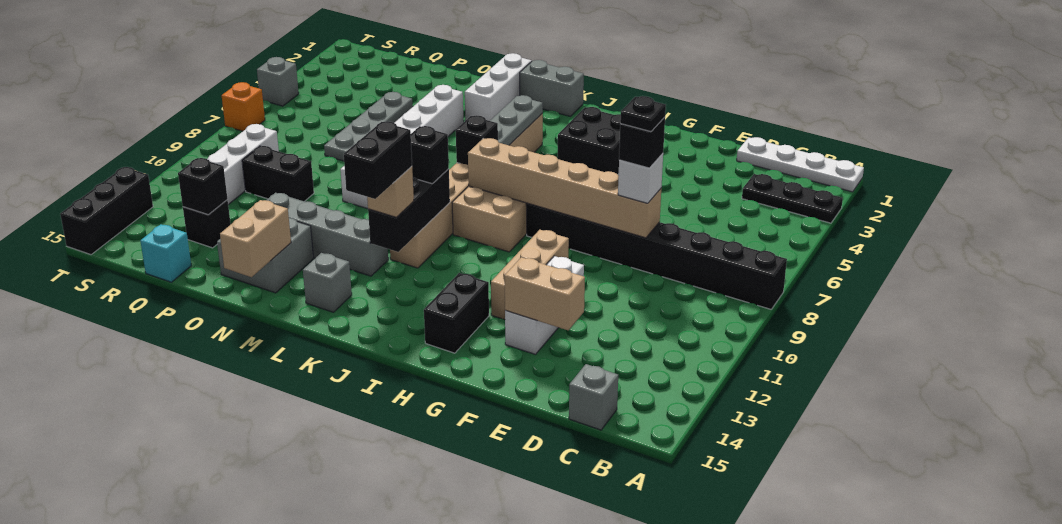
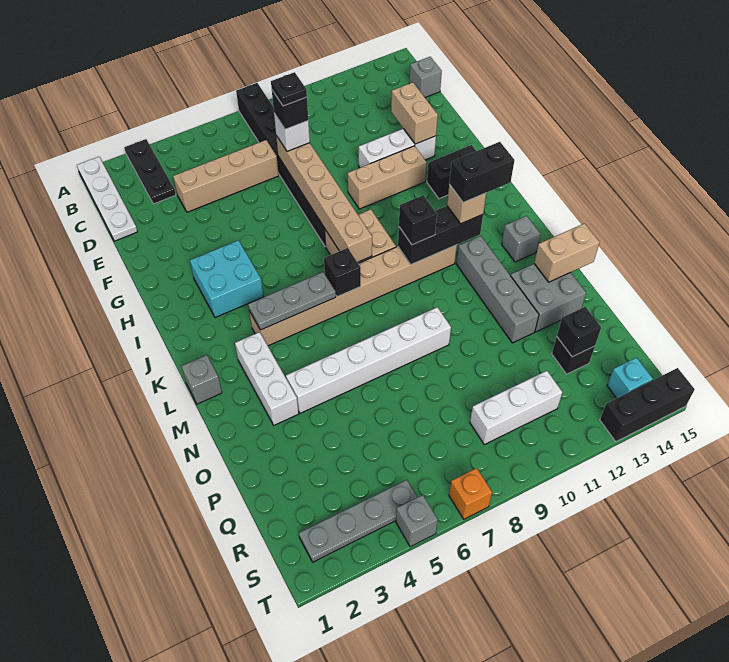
none -> tan 1x4 brick [173,140,279,212]
black 2x2 brick [558,107,621,174] -> cyan 2x2 brick [190,240,264,318]
grey 1x2 brick [520,60,584,116] -> grey 1x1 brick [181,355,222,404]
white 1x3 brick [465,53,532,121] -> white 1x3 brick turned to [235,332,299,425]
grey 1x4 plate [324,92,413,161] -> grey 1x4 plate moved to [299,480,417,562]
black 1x2 brick [242,146,314,201] -> none
cyan 1x1 brick [140,224,191,282] -> cyan 1x1 brick moved to [607,358,653,398]

